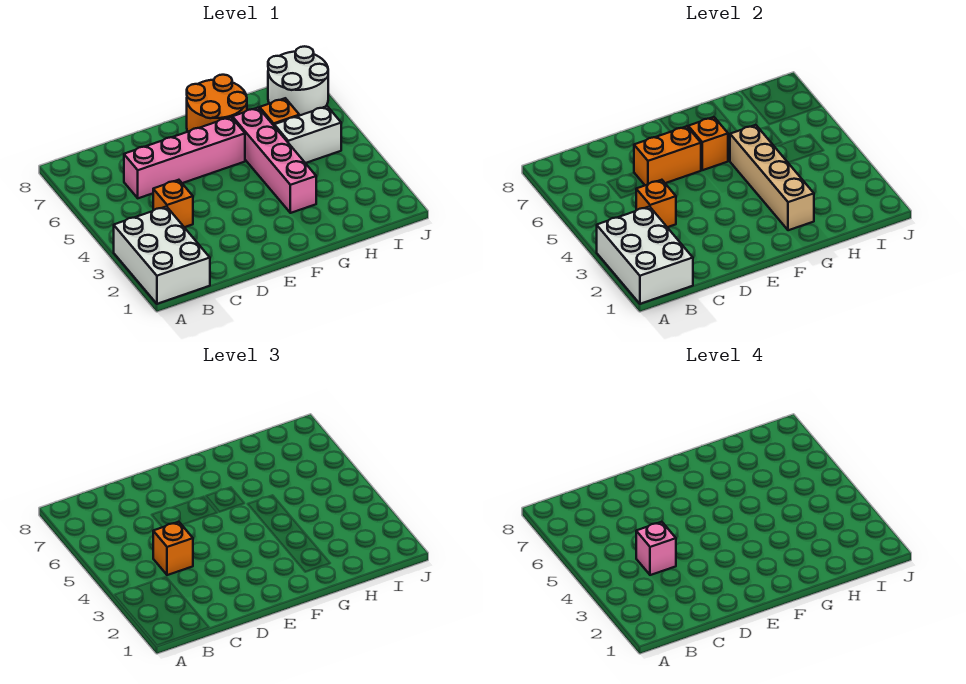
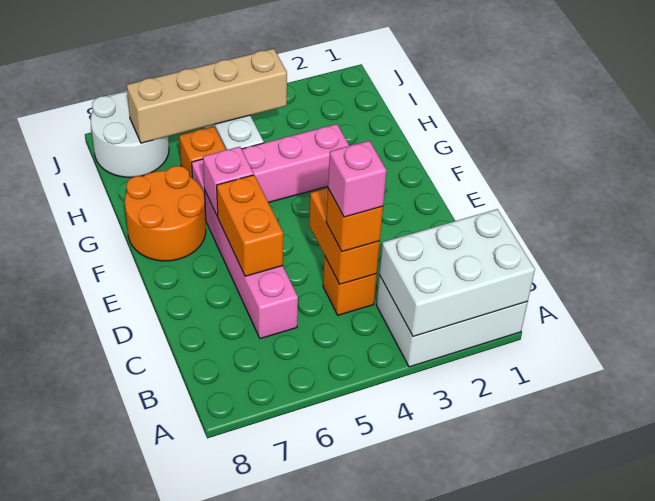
orange 1x1 brick [636,180,676,227] -> orange 1x2 brick [309,188,380,284]
orange 1x1 brick [688,117,728,170] -> pink 1x1 brick [203,147,254,216]
tan 1x4 brick [730,125,814,230] -> tan 1x4 brick moved to [127,49,287,143]

